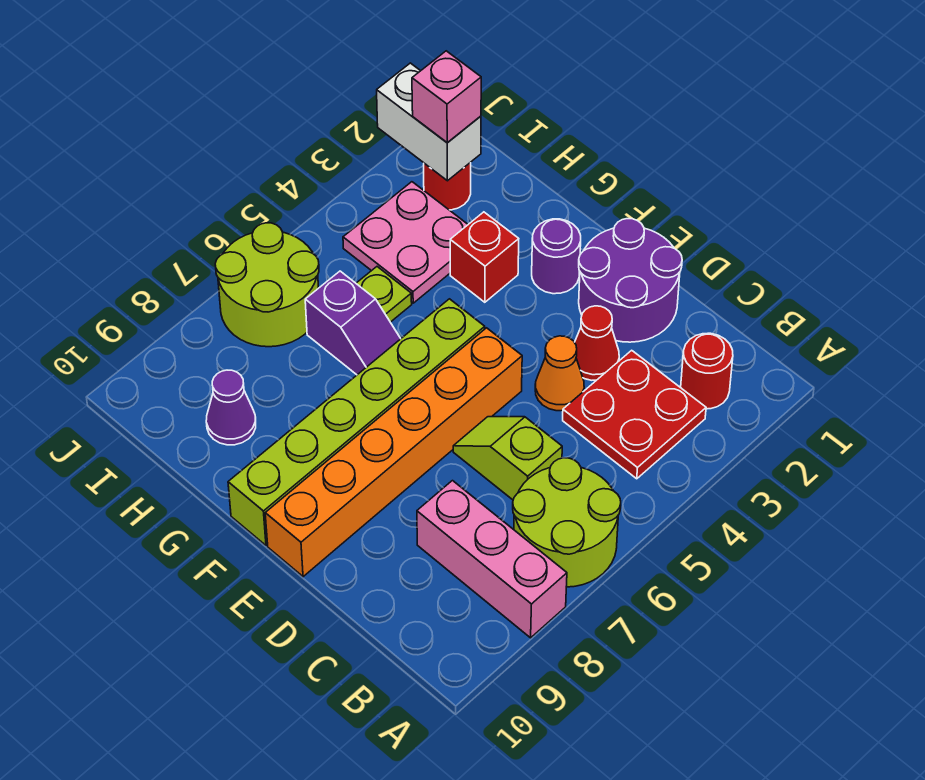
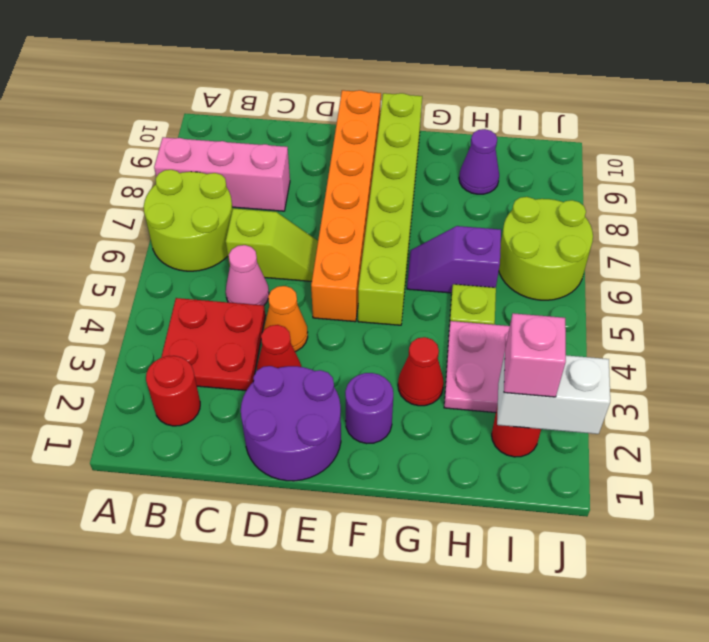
none -> pink 1x1 cone [226,245,269,305]
red 1x1 brick [450,212,519,302] -> red 1x1 cone [398,337,444,406]

